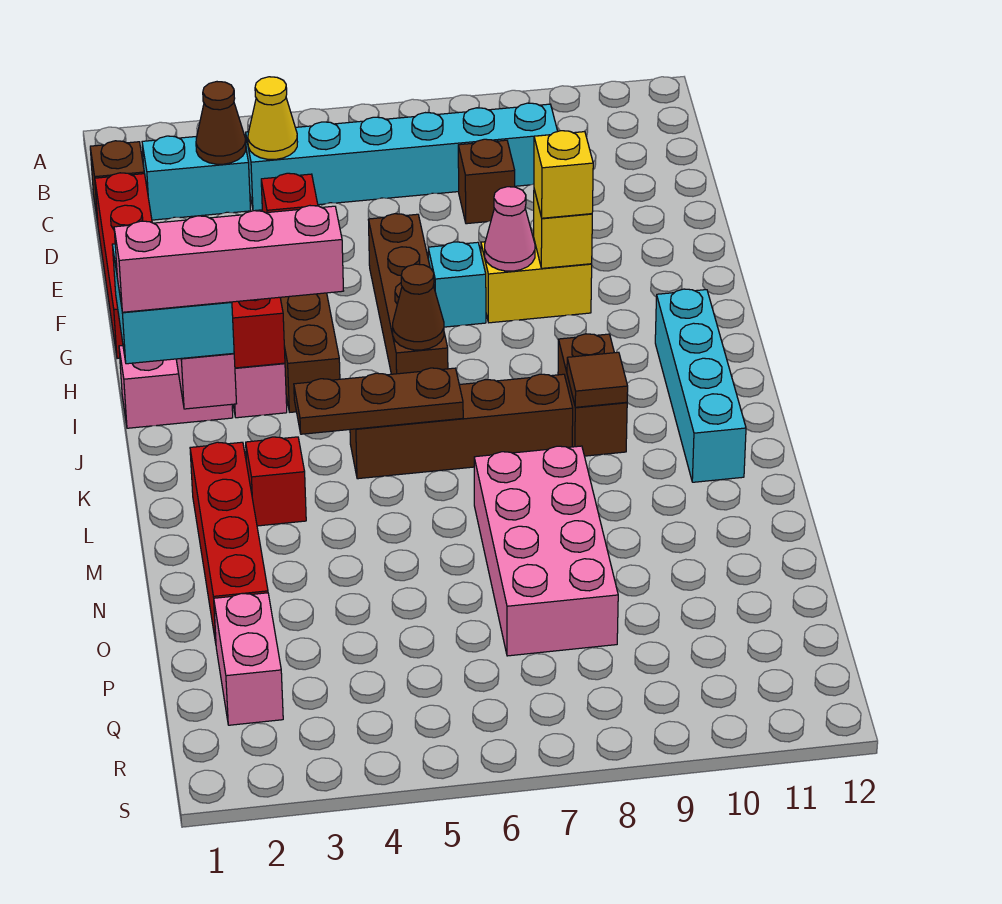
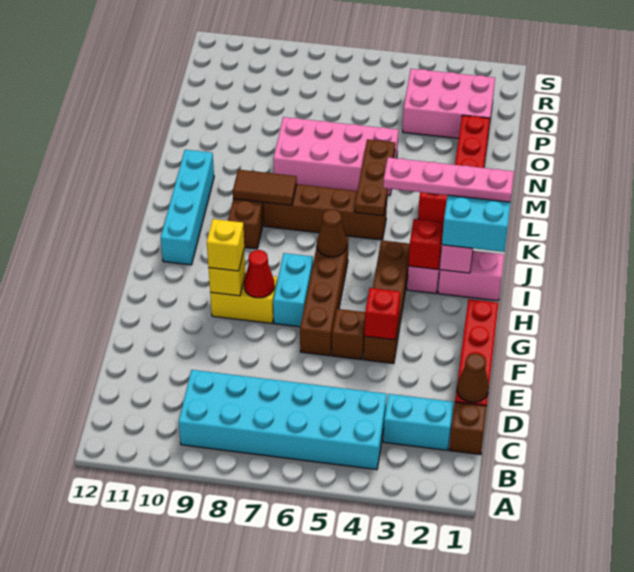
brown 1x1 cone [196,82,246,164] -> brown 1x1 cone moved to [457,353,489,402]
cyan 1x6 brick [246,103,558,211] -> cyan 2x6 brick [179,370,387,470]
yellow 1x1 cone [248,77,297,159] -> none
brown 1x1 brick [458,139,515,224] -> brown 1x1 brick moved to [332,309,365,360]
cyan 1x1 brick [428,242,486,327] -> cyan 1x2 brick [273,253,313,327]
pink 1x1 cone [485,187,535,271] -> red 1x1 cone [244,250,274,298]
pink 1x4 brick [114,206,343,312] -> pink 1x4 plate [383,157,514,202]
brown 1x3 plate [294,368,463,434] -> brown 1x3 plate turned to [355,139,395,216]
brown 1x1 tile [567,352,628,407] -> brown 1x2 tile [233,170,297,205]
pink 2x4 brick [474,446,618,656] -> pink 2x4 brick turned to [273,117,399,196]
pink 1x2 brick [214,593,283,725] -> pink 2x3 brick [403,69,495,139]

